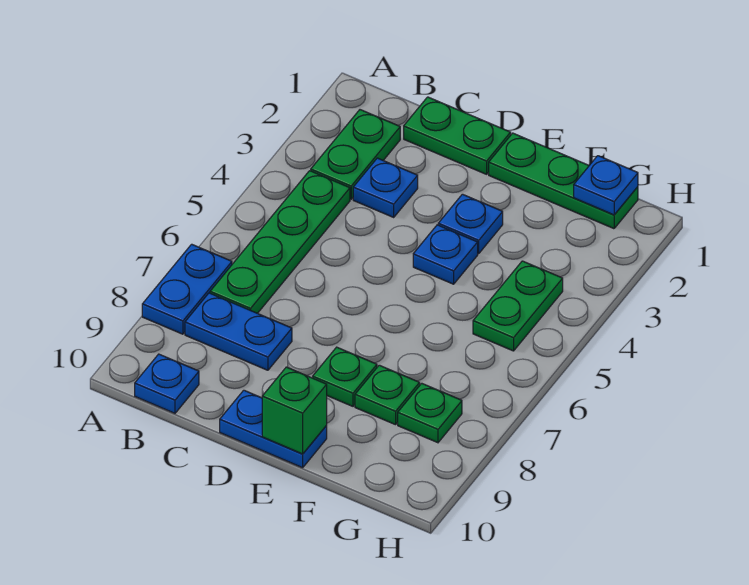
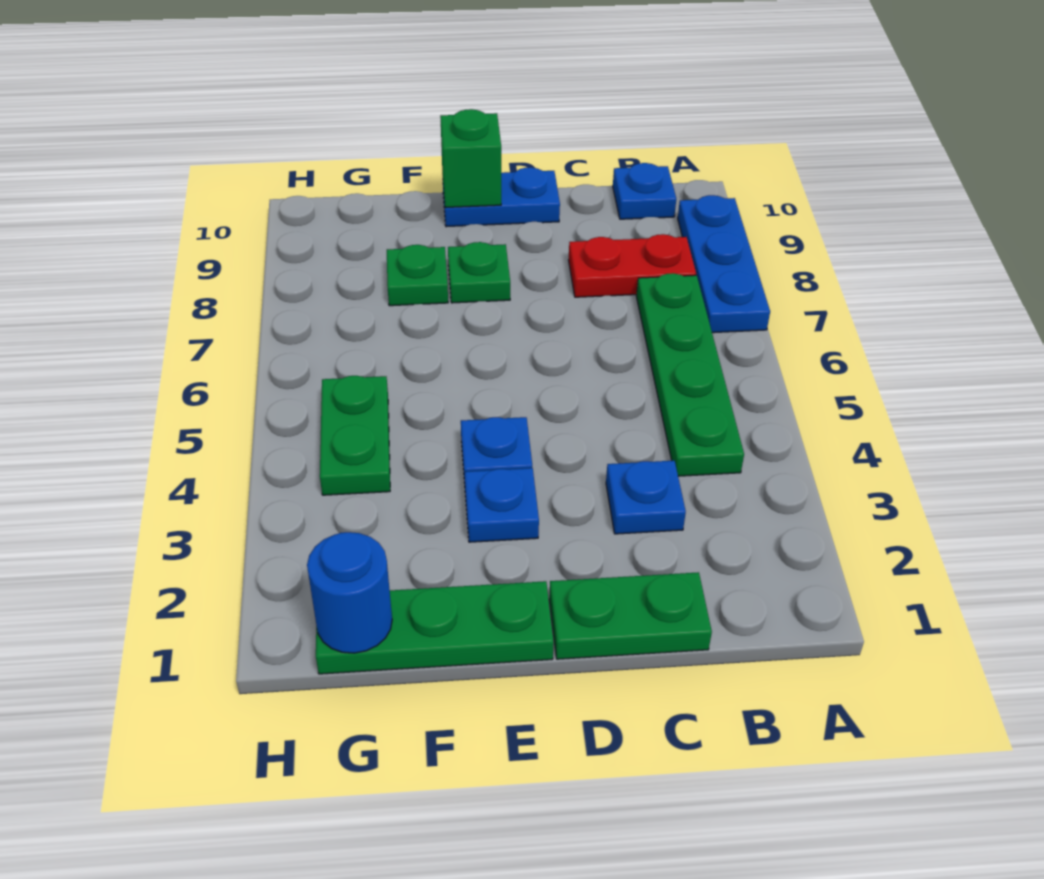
blue 1x2 plate [142,244,232,334] -> blue 1x3 plate [678,195,770,333]
green 1x2 plate [311,110,400,199] -> none
blue 1x2 plate [185,293,292,370] -> red 1x2 plate [569,234,696,297]
blue 1x1 plate [574,156,638,215] -> blue 1x1 round brick [307,532,392,653]
green 1x1 plate [398,383,462,443] -> none

